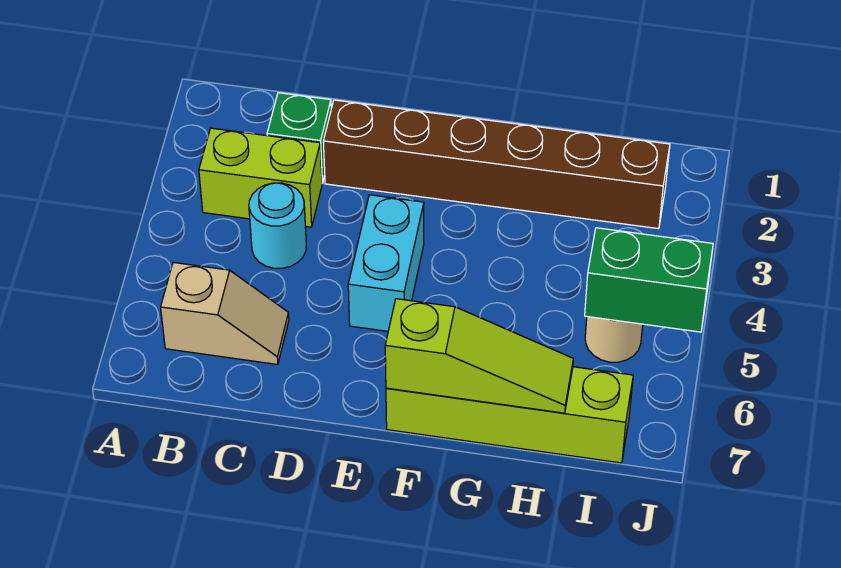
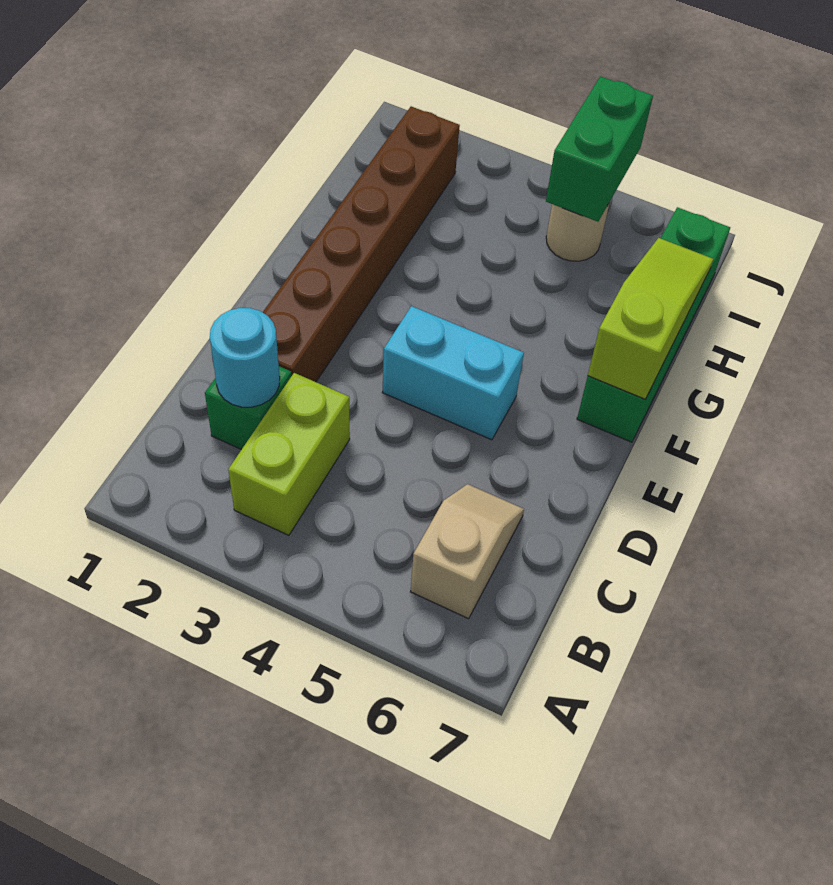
cyan 1x1 round brick [249,183,306,268] -> cyan 1x1 round brick moved to [210,308,280,407]
lime 1x4 brick [386,367,633,463] -> green 1x4 brick [577,207,730,442]

